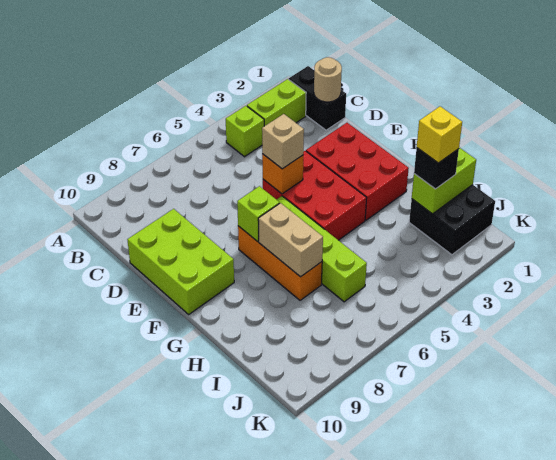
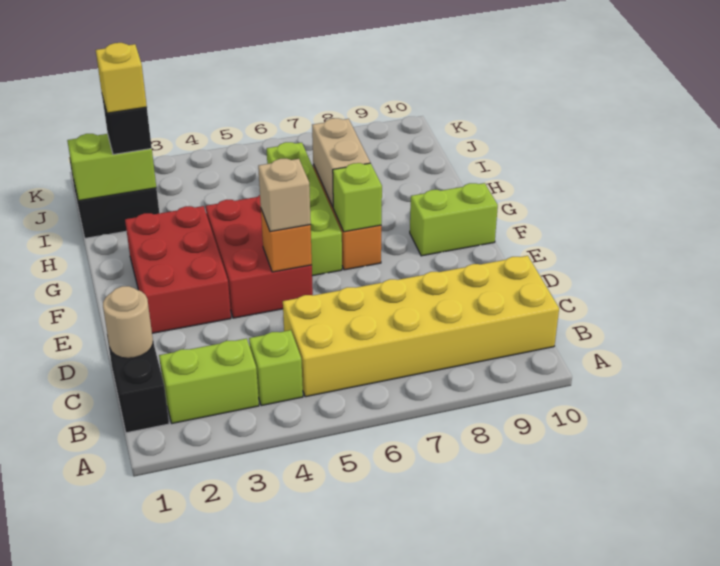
none -> yellow 2x6 brick [283,256,559,397]
lime 2x3 brick [127,209,234,314] -> lime 1x2 brick [410,183,498,256]

